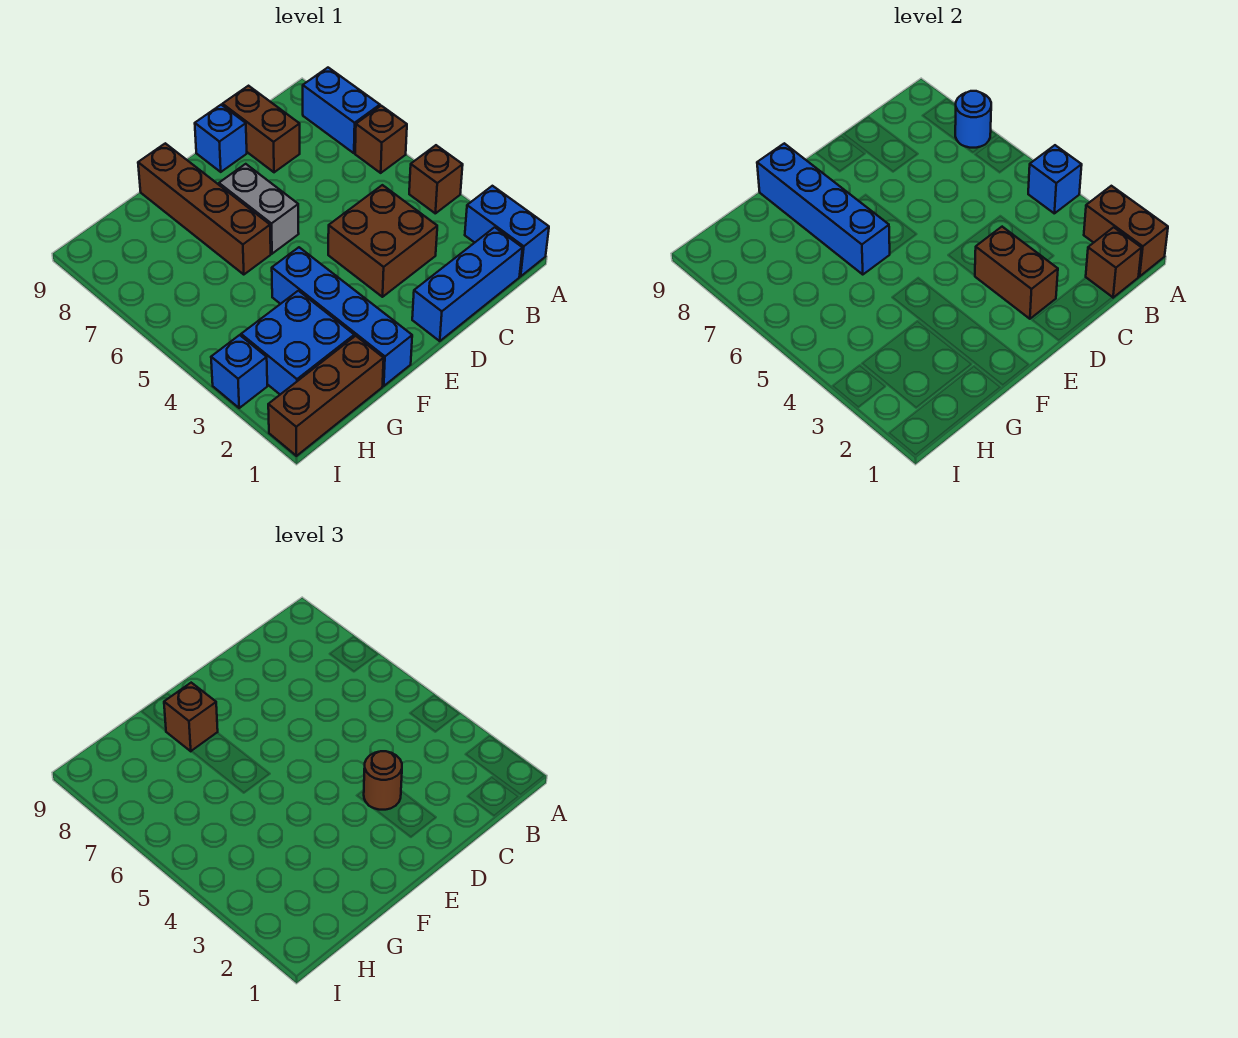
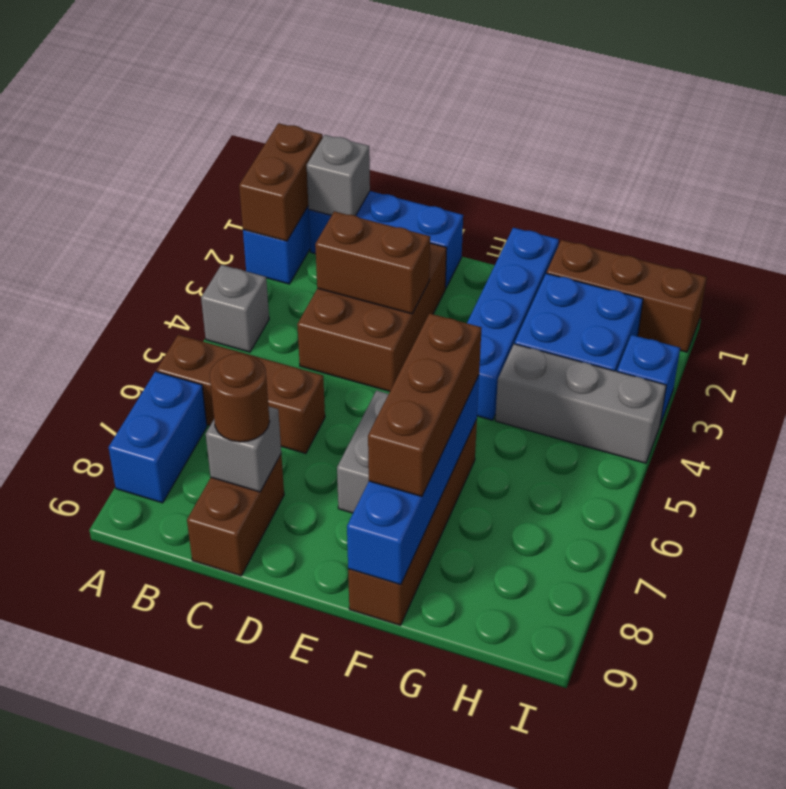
brown 1x1 brick [409,145,463,213] -> grey 1x1 brick [201,265,269,352]
blue 1x1 brick [1028,145,1082,213] -> none
brown 1x1 brick [355,106,407,173] -> brown 1x3 brick [156,335,325,454]
blue 1x1 round brick [955,91,991,148] -> none
brown 1x1 brick [1086,227,1142,298] -> grey 1x1 brick [307,135,370,216]
brown 2x2 brick [328,185,437,297] -> brown 2x3 brick [297,243,447,391]
none -> grey 1x1 brick [206,406,281,492]
brown 1x2 brick [975,227,1058,319] -> brown 1x2 brick turned to [315,211,430,314]
brown 1x1 round brick [364,751,402,810] -> brown 1x1 round brick moved to [210,353,270,442]
blue 1x1 brick [195,105,247,172] -> none
brown 1x1 brick [164,683,218,751] -> brown 1x3 brick [368,313,482,497]
none -> grey 1x3 brick [495,344,666,463]

